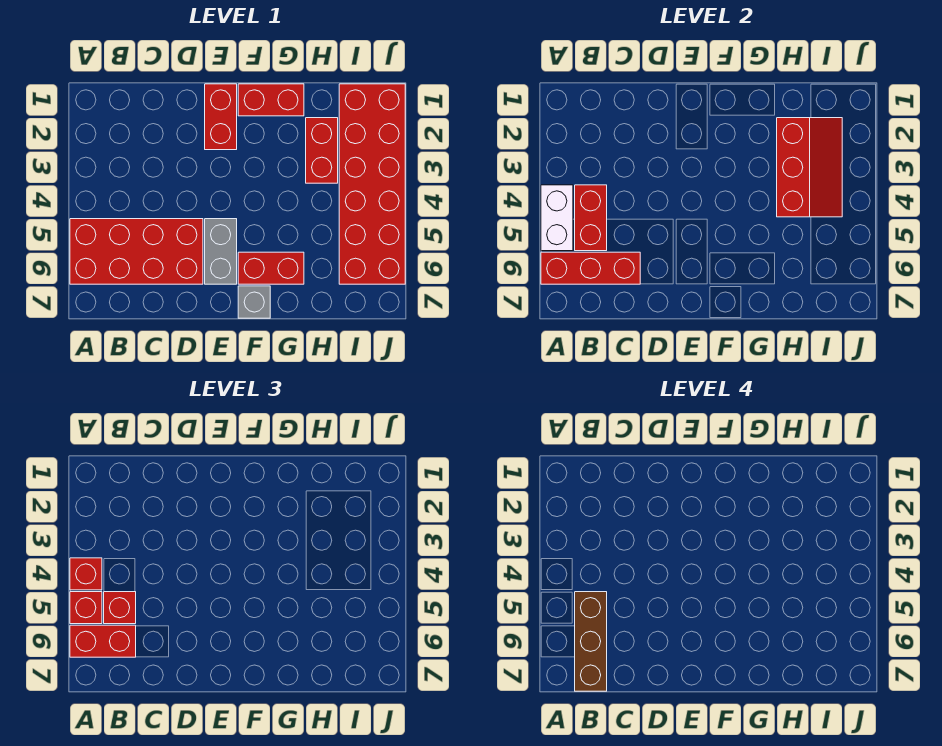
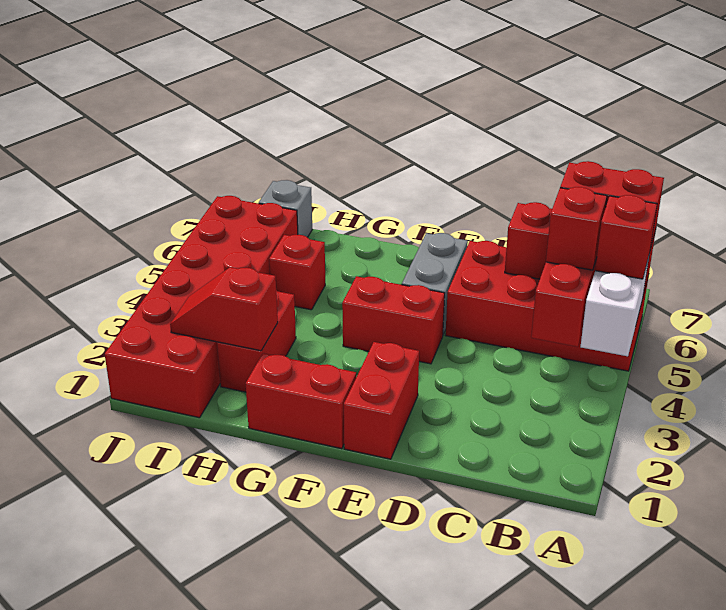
red 1x1 brick [70,558,102,590] -> red 1x1 brick moved to [269,235,325,310]
brown 1x3 brick [575,592,607,691] -> none
red 1x2 brick [238,252,304,284] -> red 1x2 brick moved to [342,276,445,364]
grey 1x1 brick [238,286,270,318] -> grey 1x1 brick moved to [259,180,312,237]
red 2x3 slope [777,118,842,217] -> red 1x2 slope [170,267,278,351]

